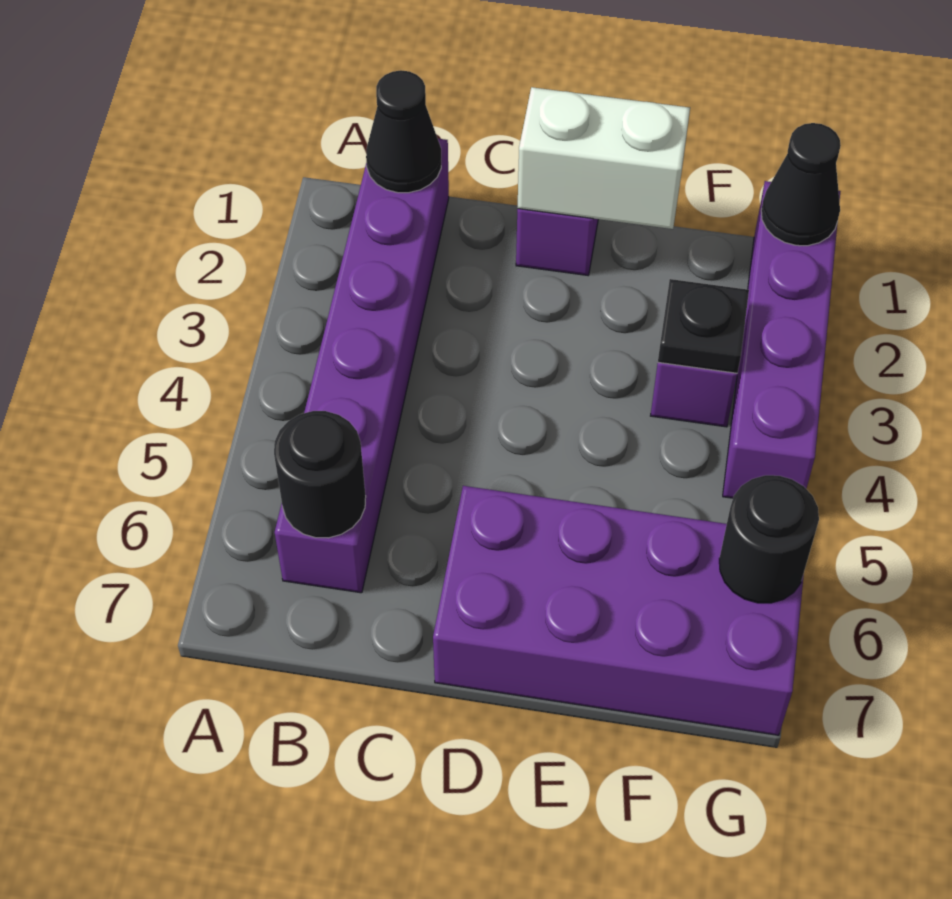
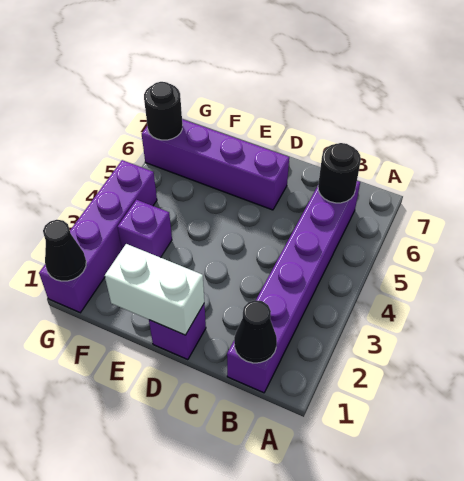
purple 2x4 brick [433,486,804,735] -> purple 1x4 brick [142,119,289,210]
black 1x1 plate [658,279,749,373] -> none

